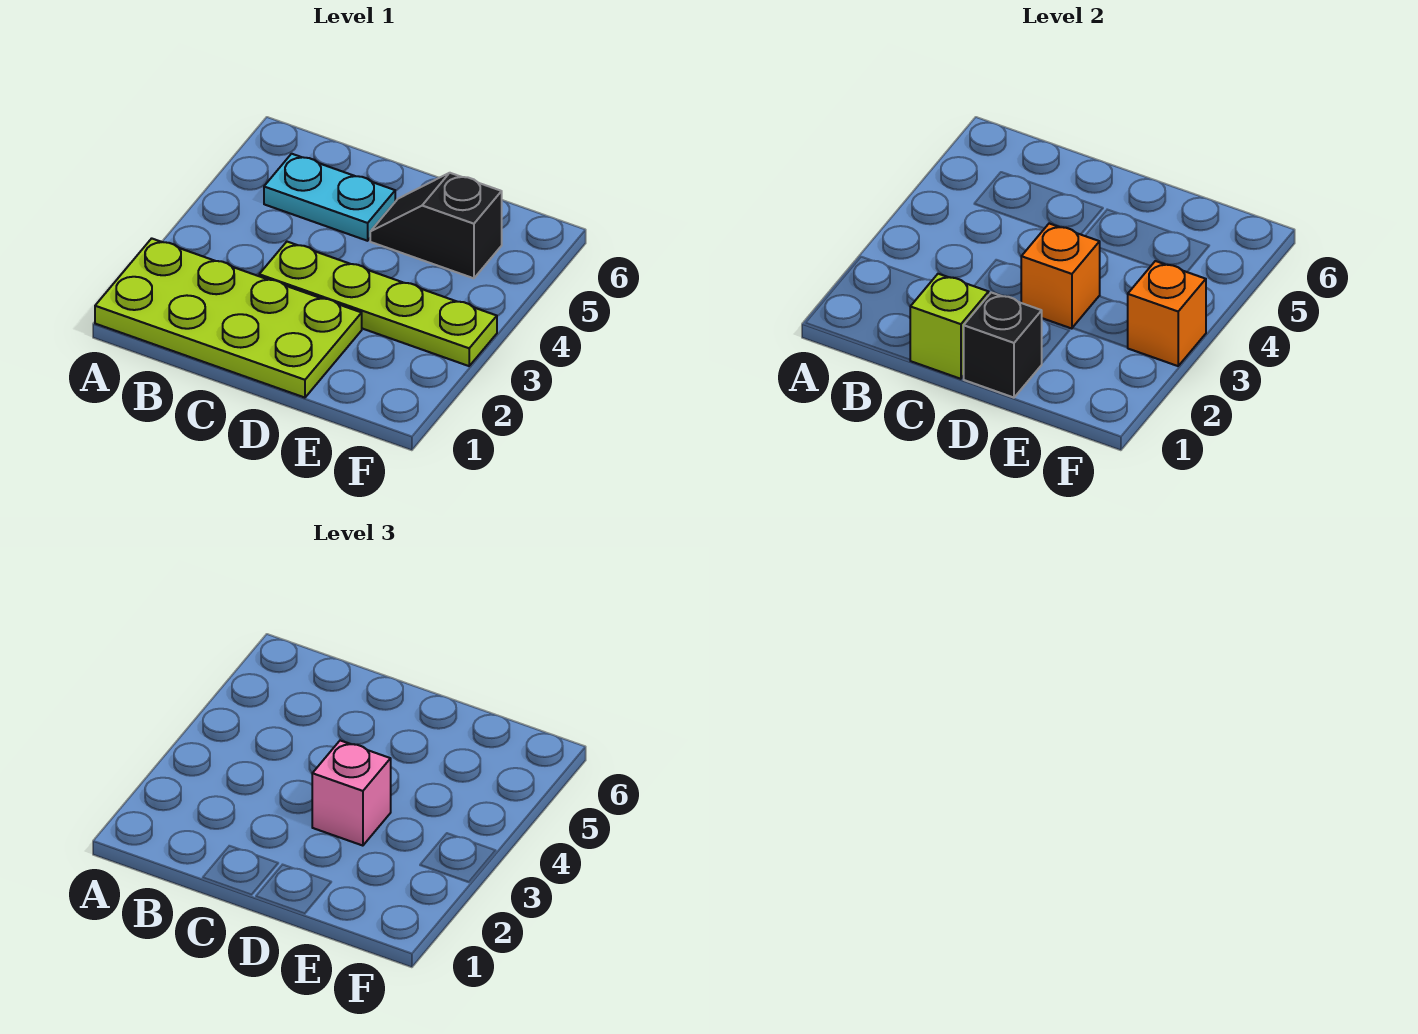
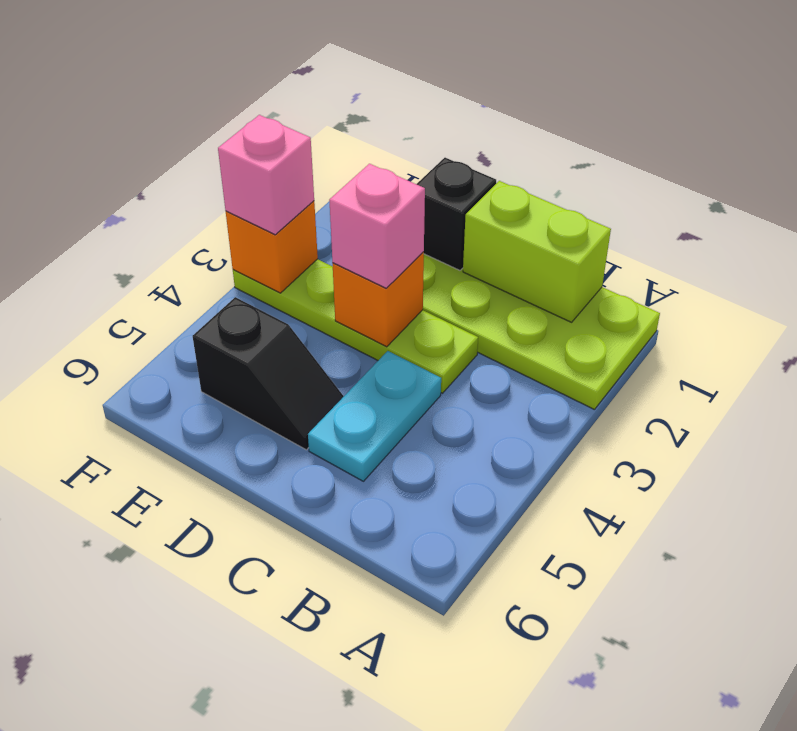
cyan 1x2 plate [264,154,395,241] -> cyan 1x2 plate turned to [308,351,441,481]
lime 1x1 brick [910,274,989,379] -> lime 1x2 brick [463,181,611,322]
none -> pink 1x1 brick [218,115,314,235]

